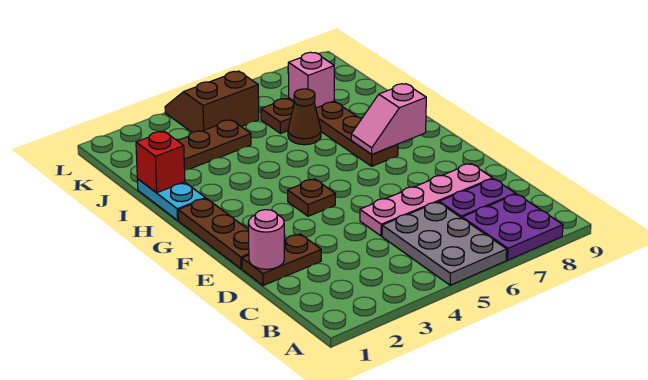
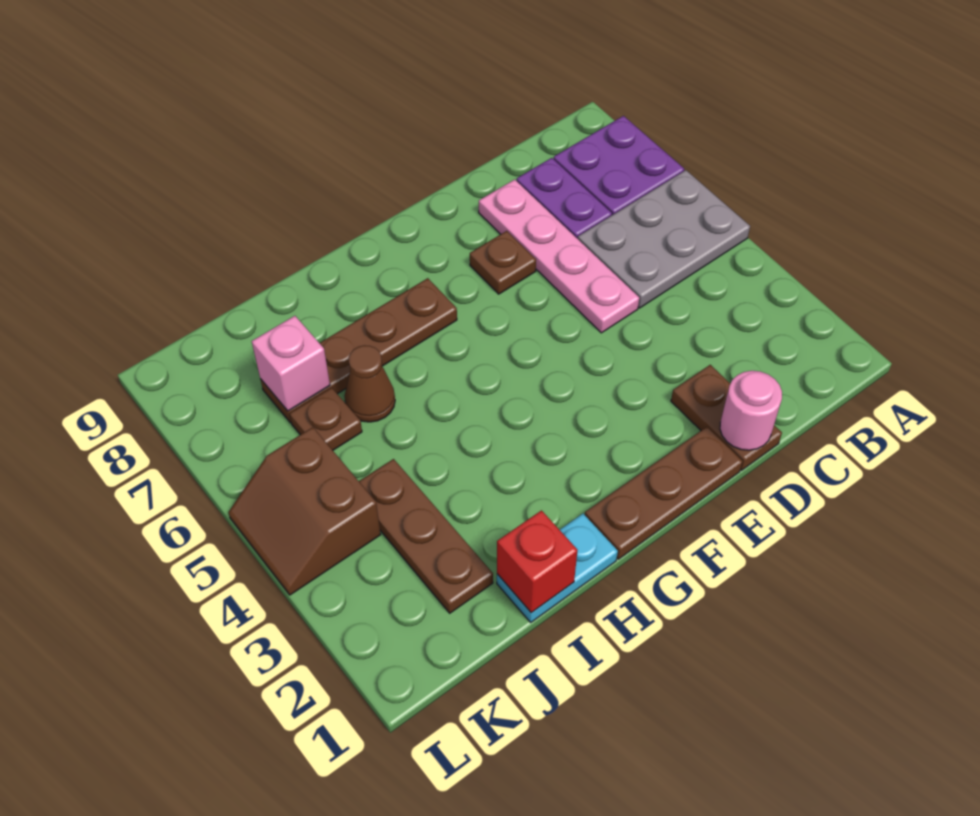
brown 1x1 plate [288,179,335,216] -> brown 1x1 plate moved to [470,231,536,294]
pink 1x2 slope [351,84,426,154] -> none

